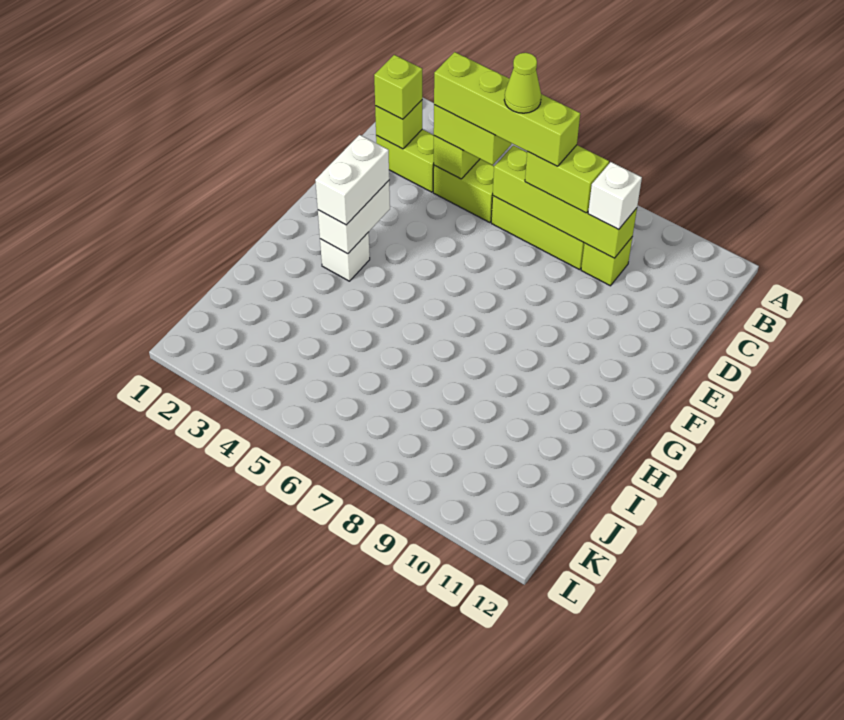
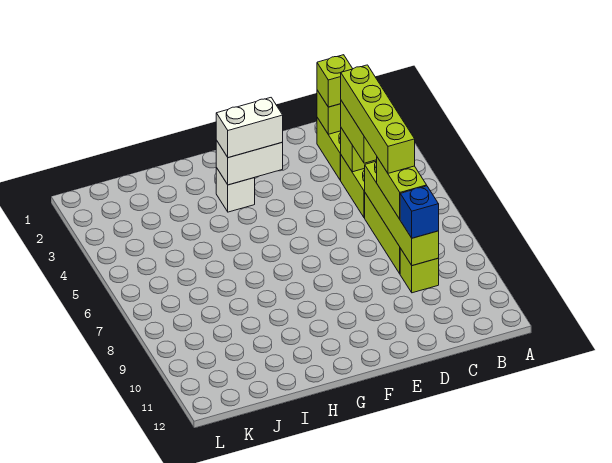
lime 1x1 cone [504,53,541,113] -> none
white 1x1 brick [588,162,642,230] -> blue 1x1 brick [400,186,439,238]

